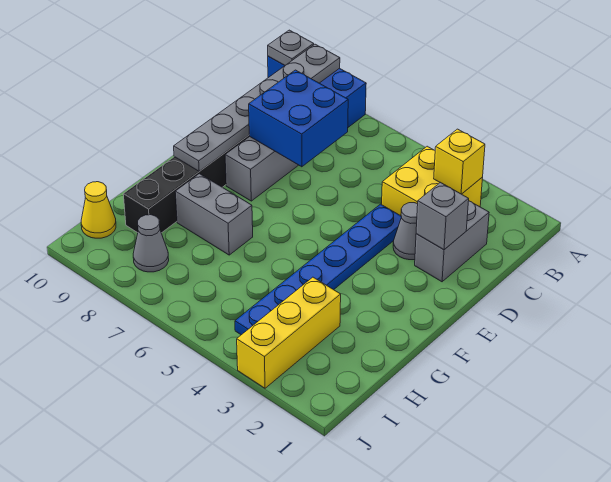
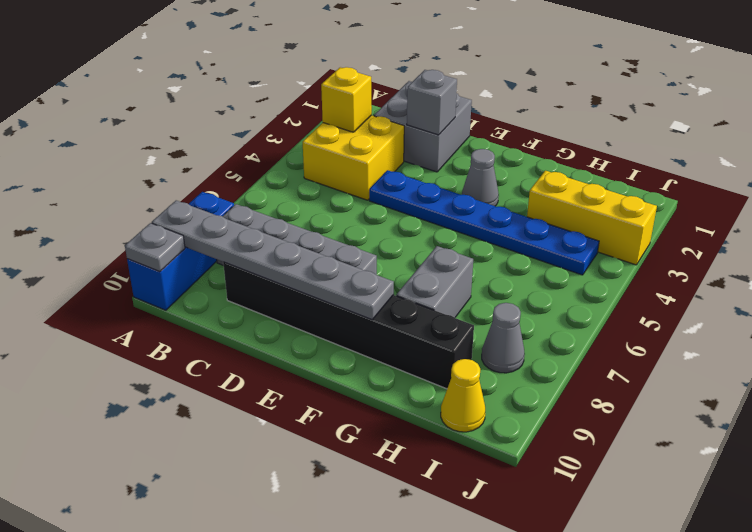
grey 1x2 brick [415,201,489,282] -> grey 2x2 brick [374,81,472,172]
blue 2x2 brick [249,70,348,167] -> none
grey 1x1 cone [393,203,418,260] -> grey 1x1 cone moved to [462,149,499,206]

